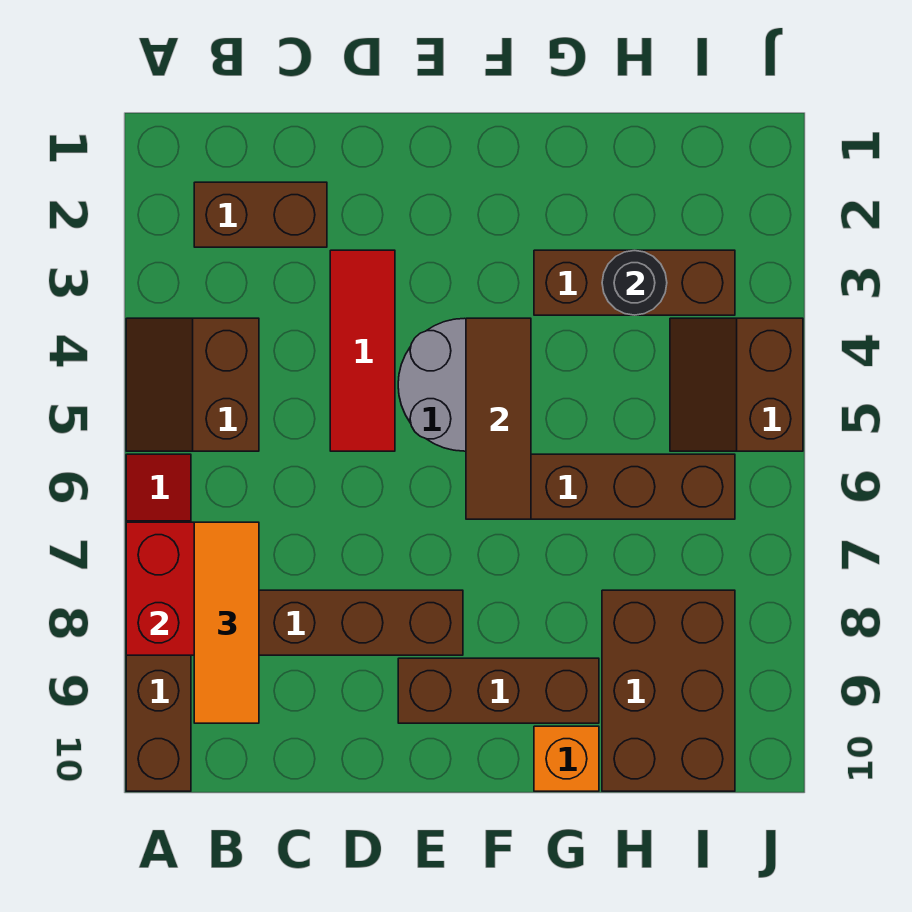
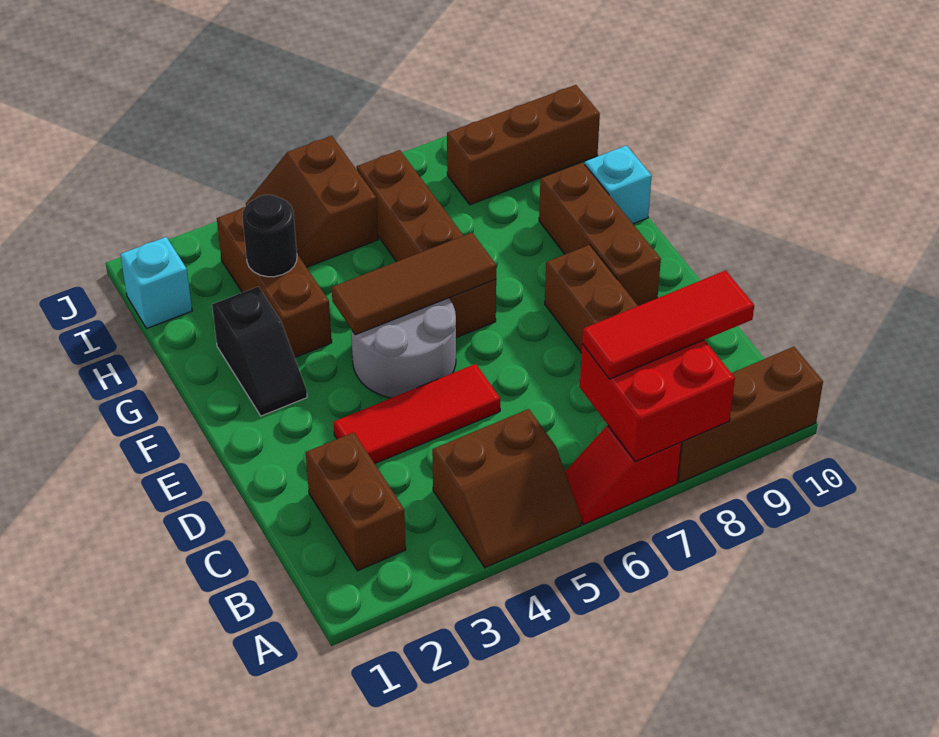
orange 1x3 tile [194,522,259,723] -> red 1x3 tile [582,271,754,379]
none -> black 1x2 slope [212,287,307,416]
orange 1x1 brick [534,726,599,791] -> cyan 1x1 brick [585,146,652,224]
brown 2x3 brick [602,590,735,791] -> brown 1x3 brick [447,85,600,205]
none -> cyan 1x1 brick [120,237,192,328]
brown 2x2 slope [670,318,803,451] -> brown 2x2 slope turned to [246,136,378,267]

